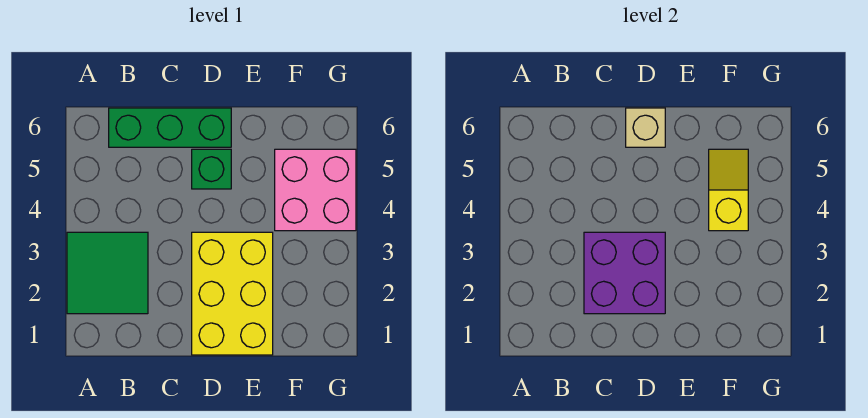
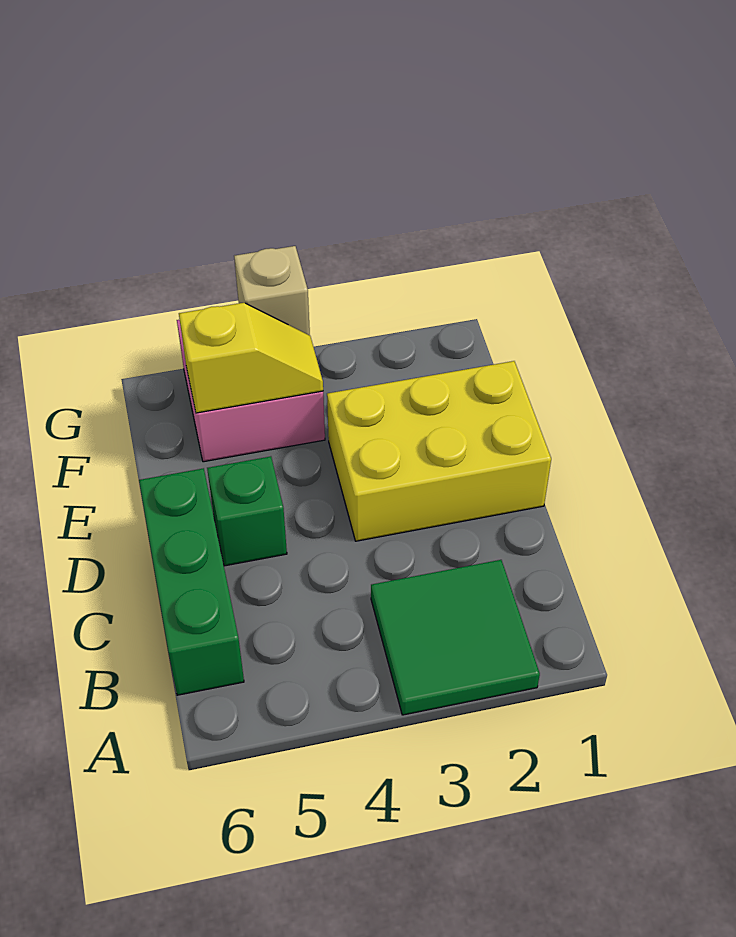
purple 2x2 brick [584,232,665,314] -> none
tan 1x1 brick [626,108,665,147] -> tan 1x1 brick moved to [234,246,310,335]
yellow 1x2 slope [709,149,748,231] -> yellow 1x2 slope turned to [179,303,323,413]

